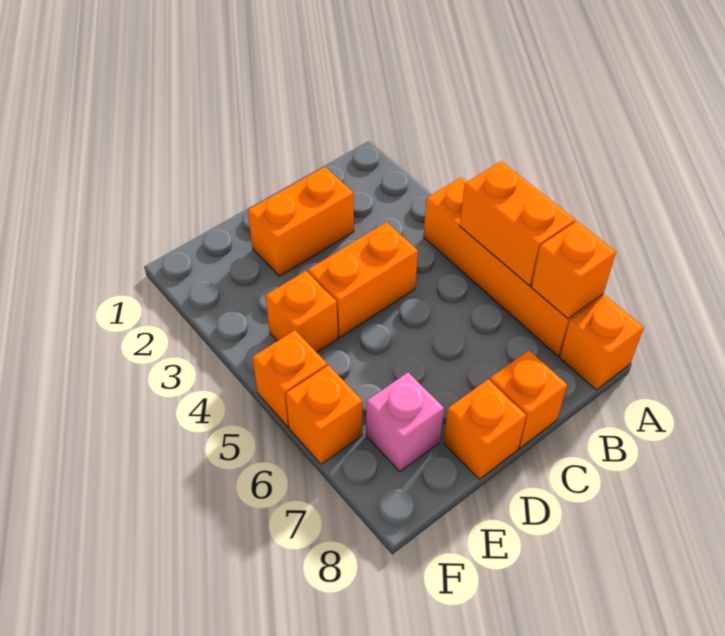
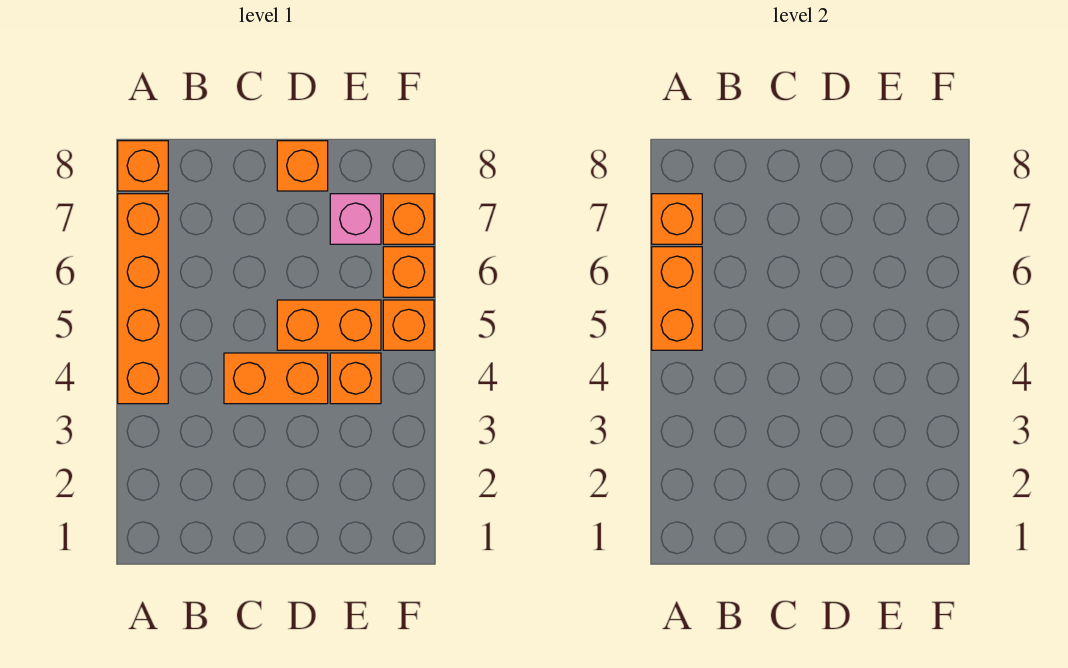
orange 1x2 brick [248,167,354,276] -> orange 1x2 brick moved to [277,300,381,350]
orange 1x1 brick [490,350,567,448] -> orange 1x1 brick moved to [383,194,434,244]

